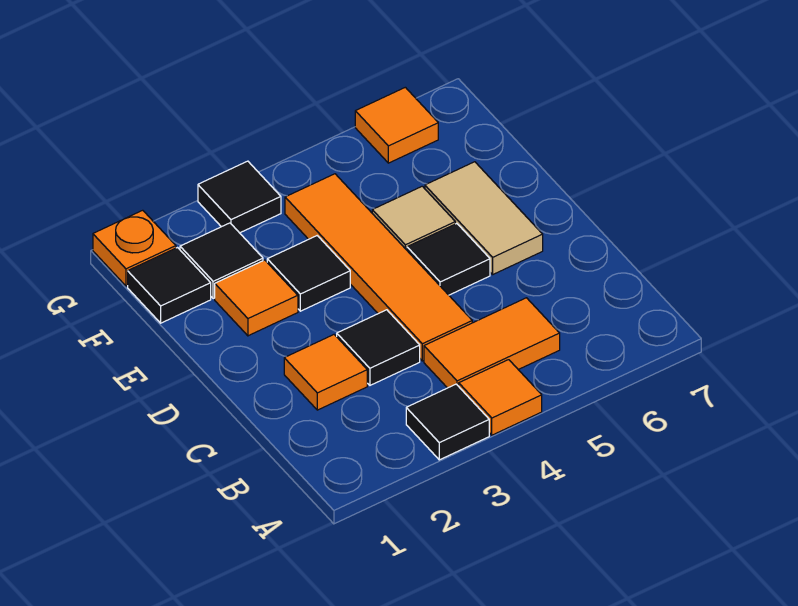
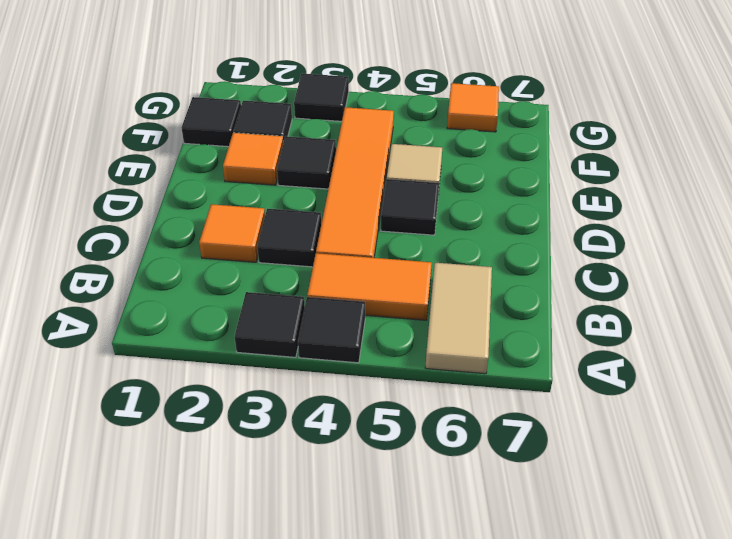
orange 1x1 tile [459,360,542,435] -> black 1x1 tile [298,297,365,363]
tan 1x2 tile [425,162,543,274] -> tan 1x2 tile moved to [425,263,492,374]
orange 1x1 plate [93,210,176,286] -> none

